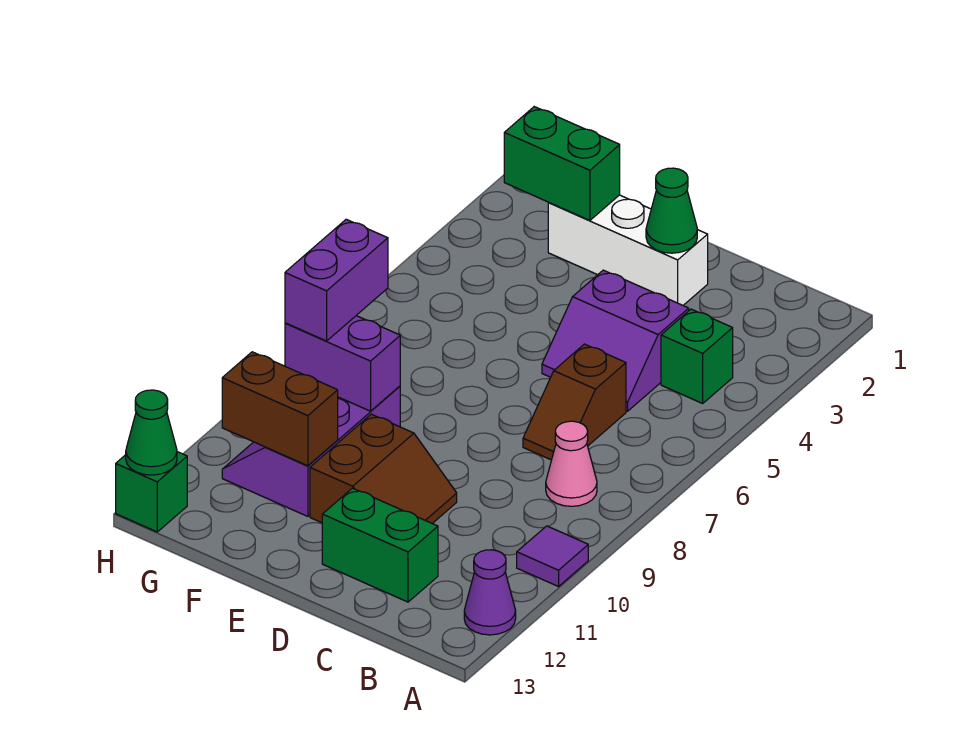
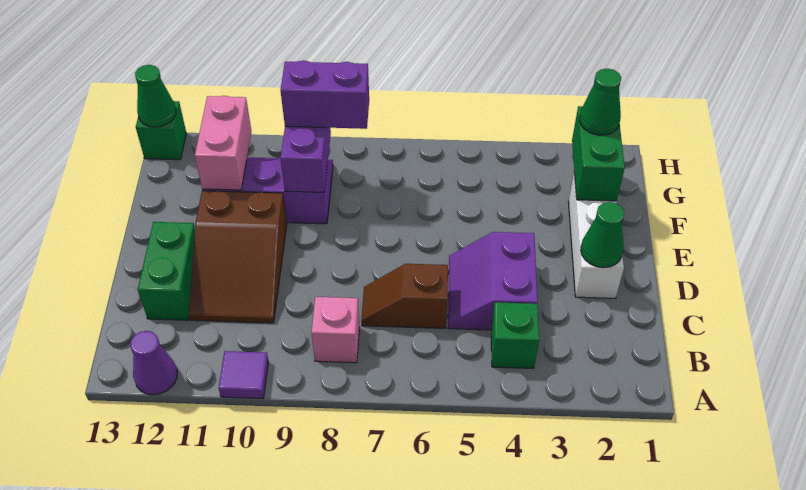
pink 1x1 cone [546,421,597,506] -> pink 1x1 brick [311,297,359,363]
brown 2x2 slope [310,414,457,524] -> brown 2x3 slope [189,191,287,323]
brown 1x2 brick [222,352,338,466] -> pink 1x2 brick [195,96,251,190]
none -> green 1x1 cone [579,68,621,135]

